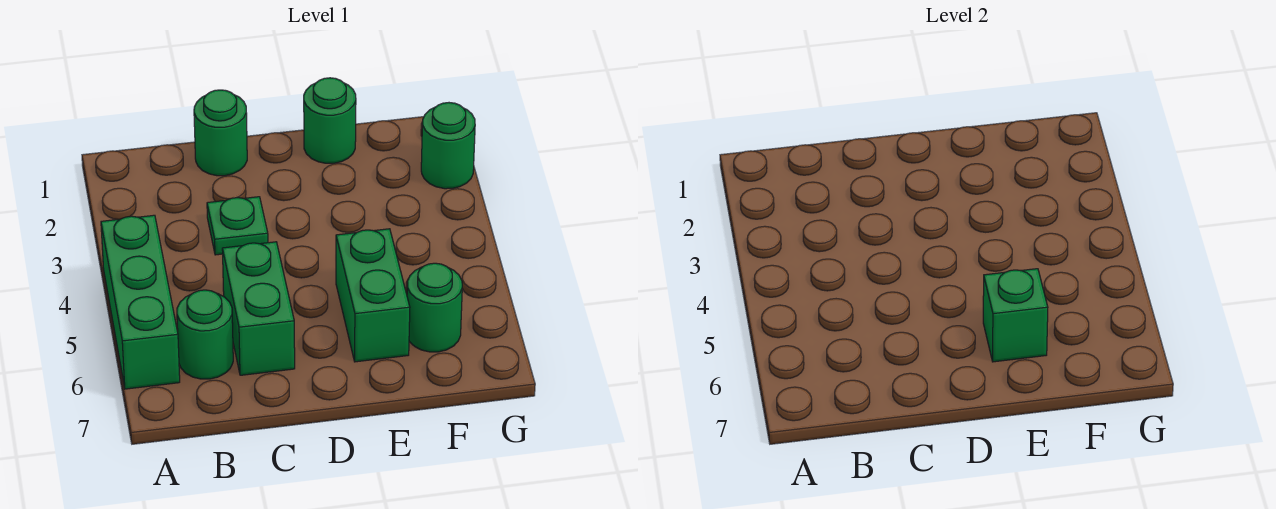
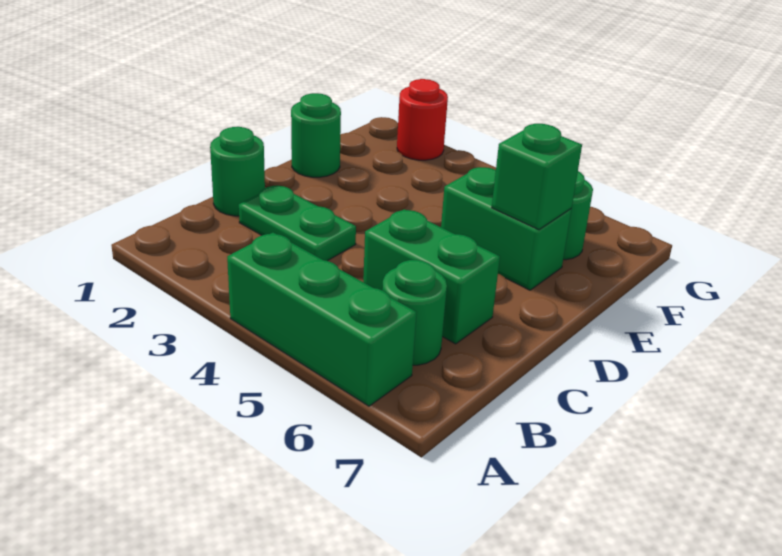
green 1x1 plate [207,197,268,255] -> green 1x2 plate [239,186,356,261]
green 1x1 round brick [421,103,475,189] -> red 1x1 round brick [397,79,448,160]

